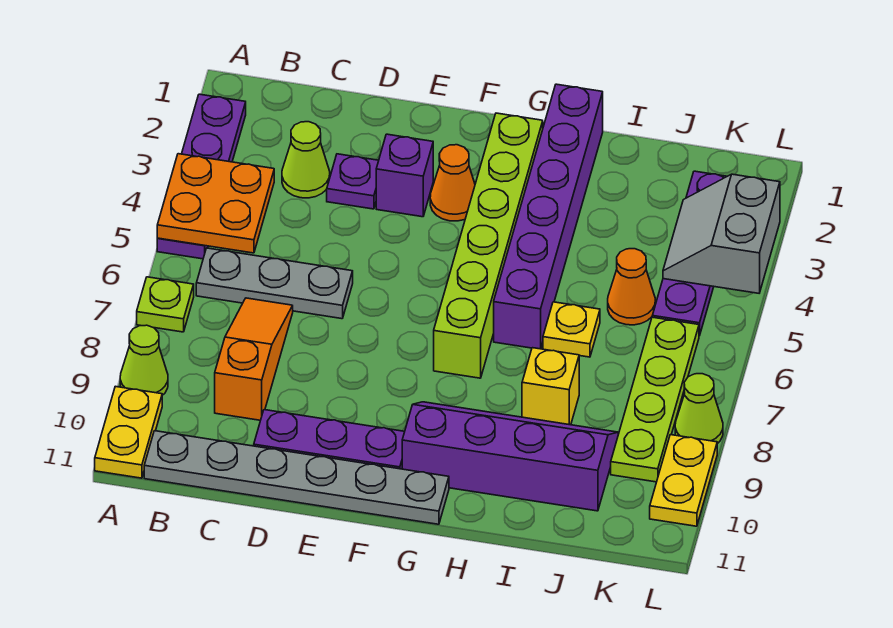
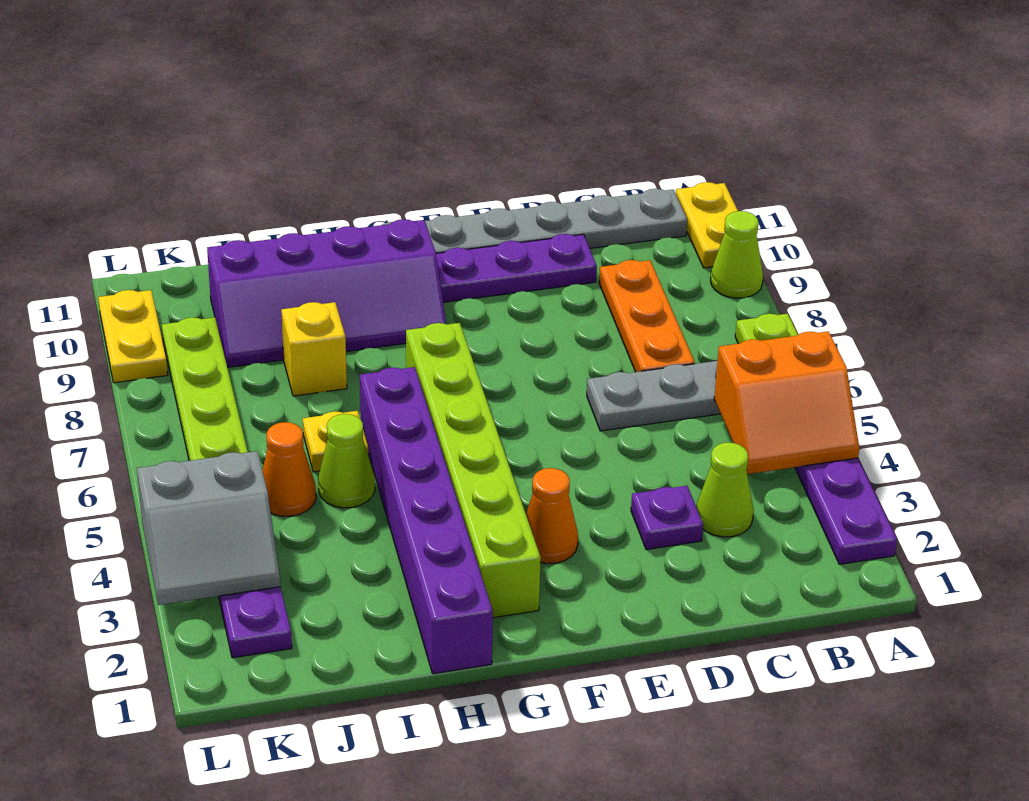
orange 2x2 plate [157,154,274,253] -> orange 2x2 slope [714,331,859,474]
orange 1x3 slope [215,298,293,420] -> orange 1x3 plate [599,260,695,372]
purple 1x1 brick [376,134,433,217] -> none
grey 2x2 slope [663,174,780,293] -> grey 2x2 slope turned to [137,451,280,605]
lime 1x1 cone [675,374,723,444] -> lime 1x1 cone moved to [318,414,375,508]

